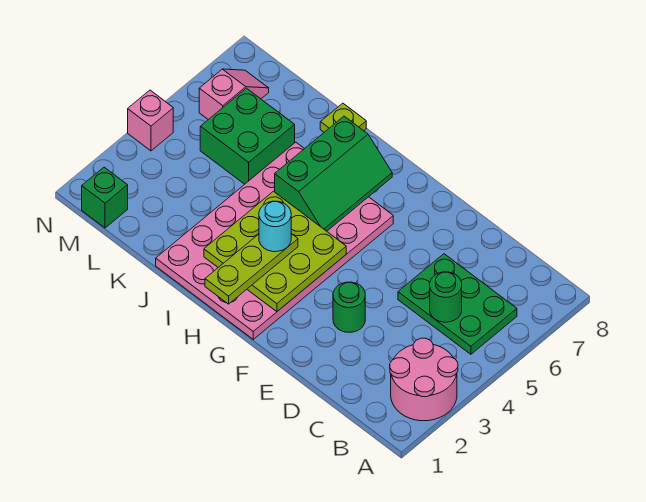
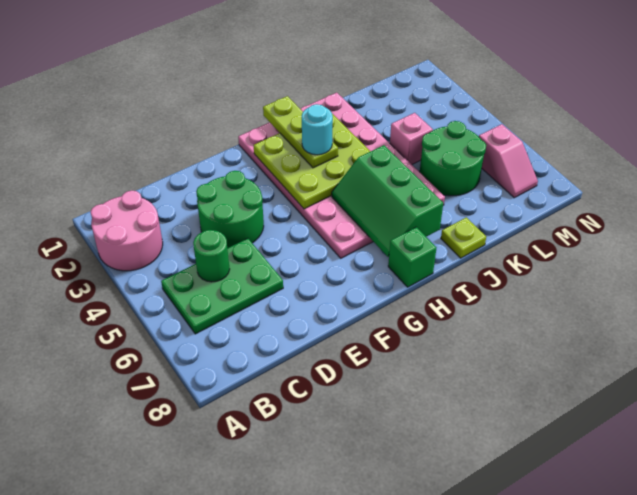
green 1x1 round brick [333,282,365,332] -> green 2x2 round brick [196,171,264,248]
green 2x2 brick [200,88,295,184] -> green 2x2 round brick [420,121,486,196]
green 1x1 brick [82,167,128,228] -> green 1x1 brick moved to [388,227,436,287]
pink 1x1 brick [128,90,173,151] -> pink 1x1 brick moved to [390,113,433,164]

